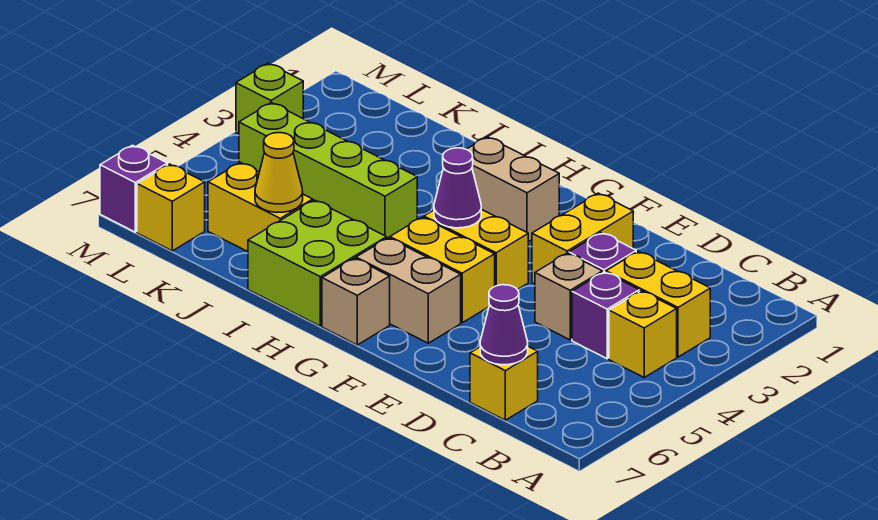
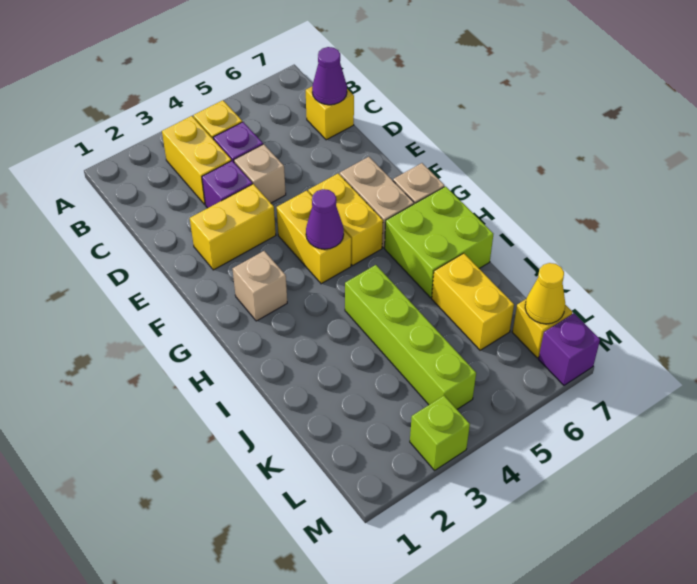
tan 1x2 brick [467,137,559,242] -> tan 1x1 brick [233,251,287,321]
yellow 1x1 cone [255,133,303,213] -> yellow 1x1 cone moved to [525,263,565,324]

